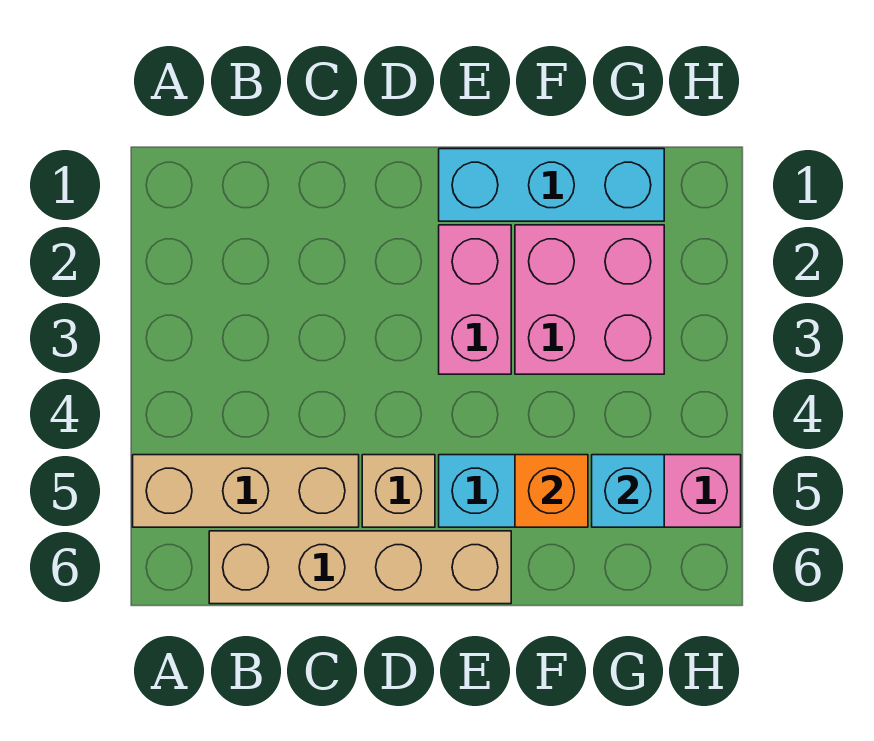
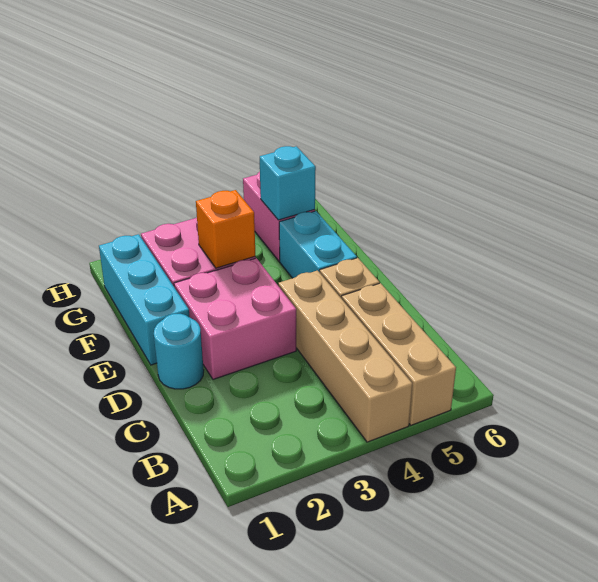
tan 1x4 brick [209,531,511,604] -> tan 1x4 brick moved to [278,271,412,442]
none -> cyan 1x1 round brick [154,314,204,389]
pink 1x2 brick [439,225,511,374] -> pink 2x2 brick [174,258,296,379]
orange 1x1 brick [515,455,588,527] -> orange 1x1 brick moved to [196,190,255,268]

